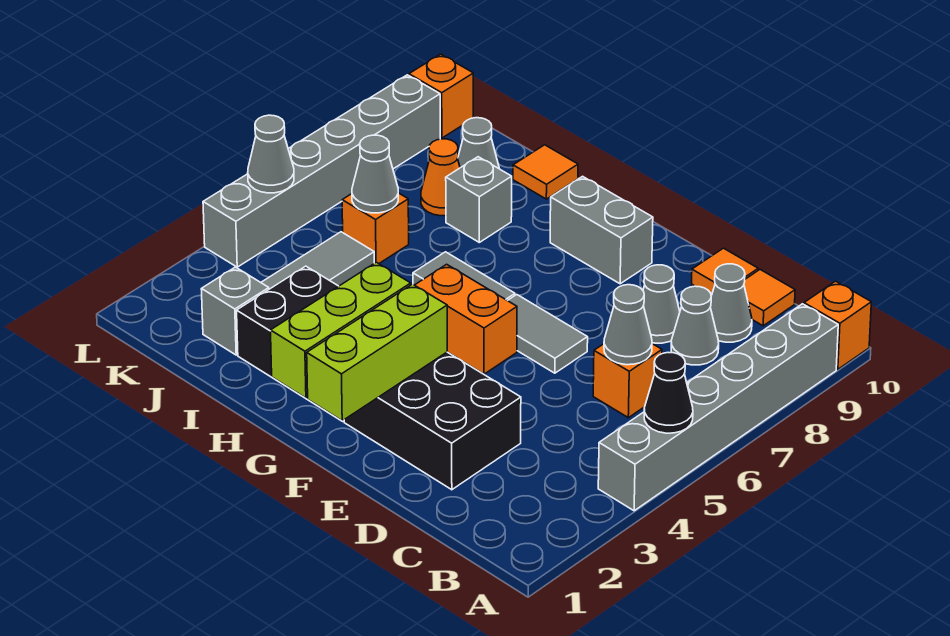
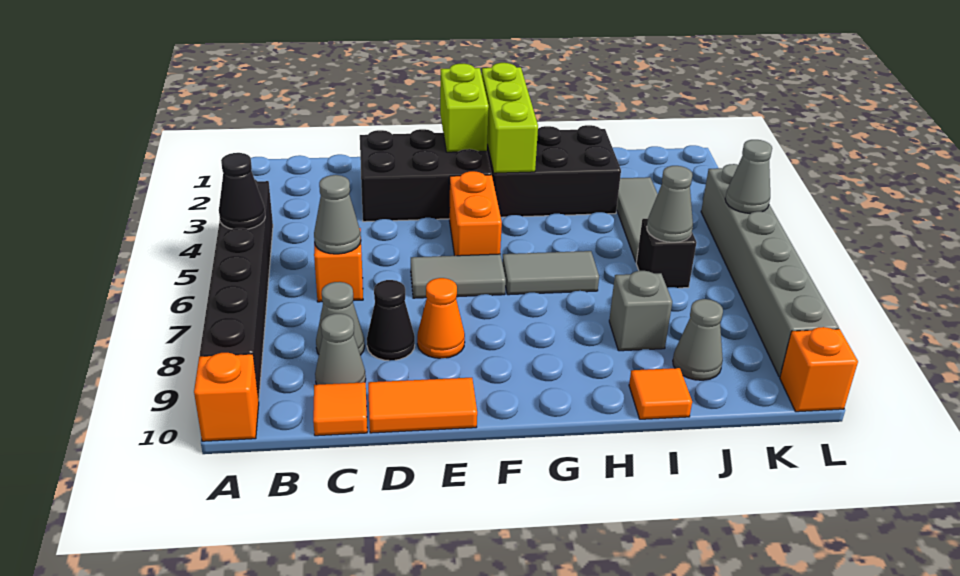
grey 1x6 brick [598,304,838,511] -> black 1x6 brick [200,180,273,401]
grey 1x1 cone [643,265,680,343] -> black 1x1 cone [367,280,415,361]
orange 1x1 tile [692,248,758,296] -> orange 1x2 tile [368,378,477,433]
lime 1x3 brick [307,284,447,421] -> lime 1x2 brick [440,64,489,152]
orange 1x2 brick [415,264,517,374] -> orange 1x2 brick turned to [449,171,502,256]
grey 1x2 brick [550,176,653,284] -> none
grey 1x1 brick [201,267,269,355] -> none
orange 1x1 brick [342,193,409,264] -> black 1x1 brick [636,219,696,288]
orange 1x1 cone [421,139,460,216] -> orange 1x1 cone moved to [417,278,465,358]

